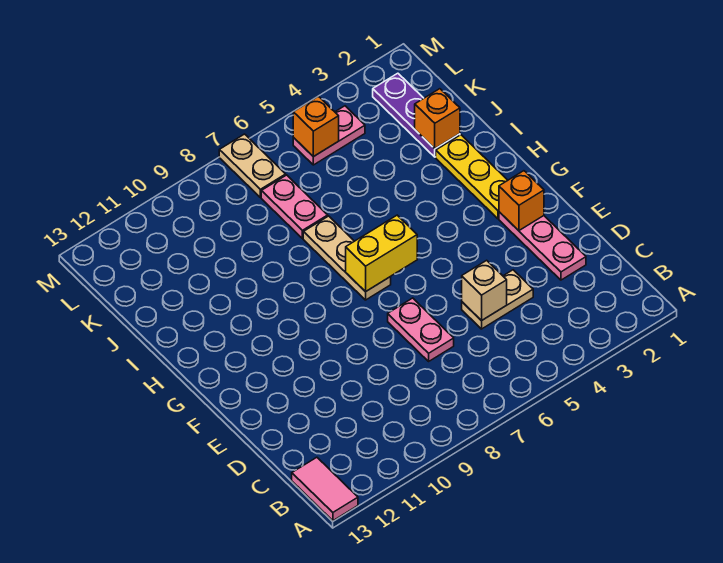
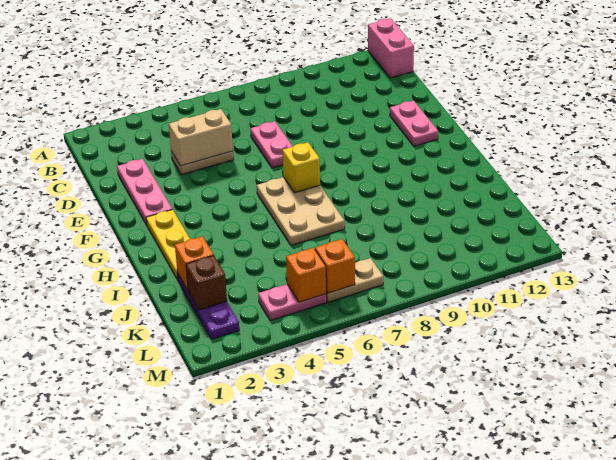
pink 1x2 tile [292,457,358,521] -> pink 1x2 brick [368,18,414,78]
tan 1x1 brick [462,260,507,321] -> tan 1x2 brick [169,109,233,166]
orange 1x1 brick [499,171,544,230] -> orange 1x1 brick moved to [315,239,355,293]
yellow 1x2 brick [346,215,417,292] -> yellow 1x1 brick [283,142,320,193]
tan 1x3 plate [303,216,391,300] -> tan 2x3 plate [257,177,345,245]
pink 1x2 plate [261,175,328,239] -> pink 1x2 plate moved to [390,101,438,146]
none -> brown 1x1 brick [186,255,227,310]
tan 1x2 plate [219,134,286,198] -> tan 1x2 plate turned to [326,258,383,302]

